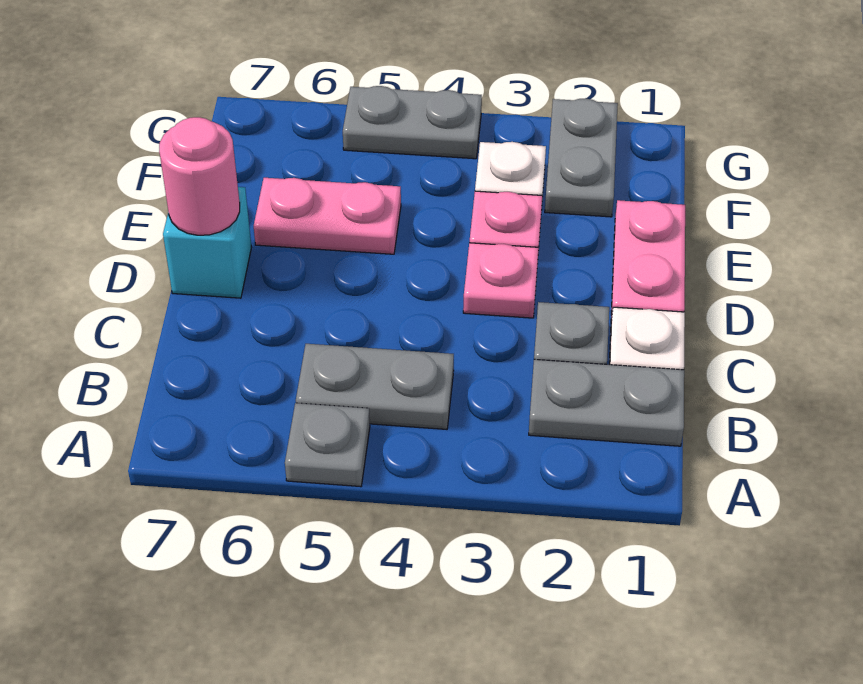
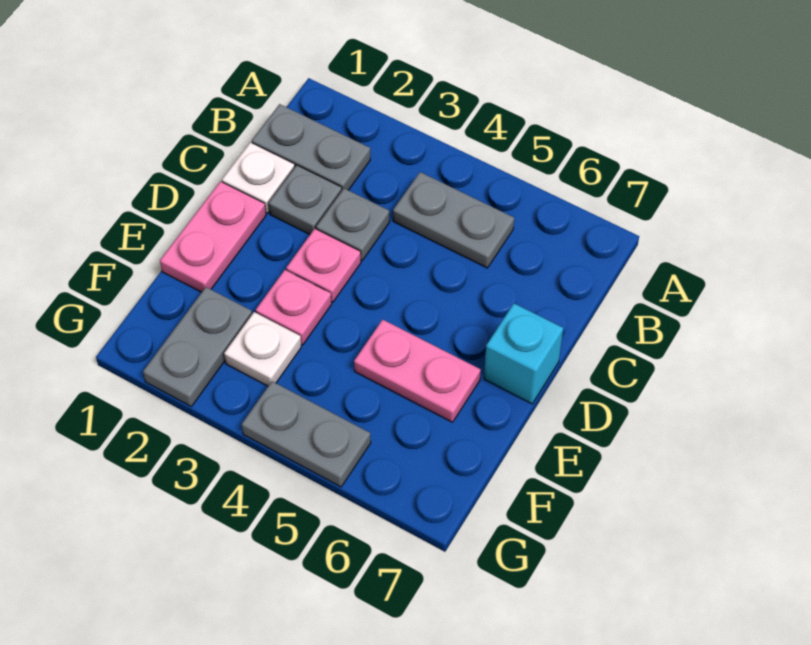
grey 1x1 plate [285,403,370,487] -> grey 1x1 plate moved to [316,188,390,261]
pink 1x1 round brick [159,117,240,235] -> none

